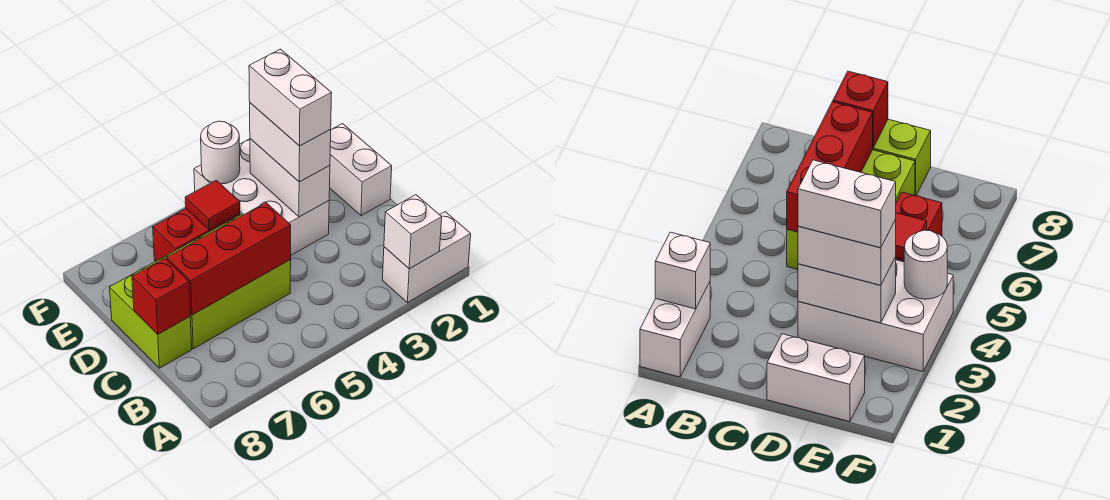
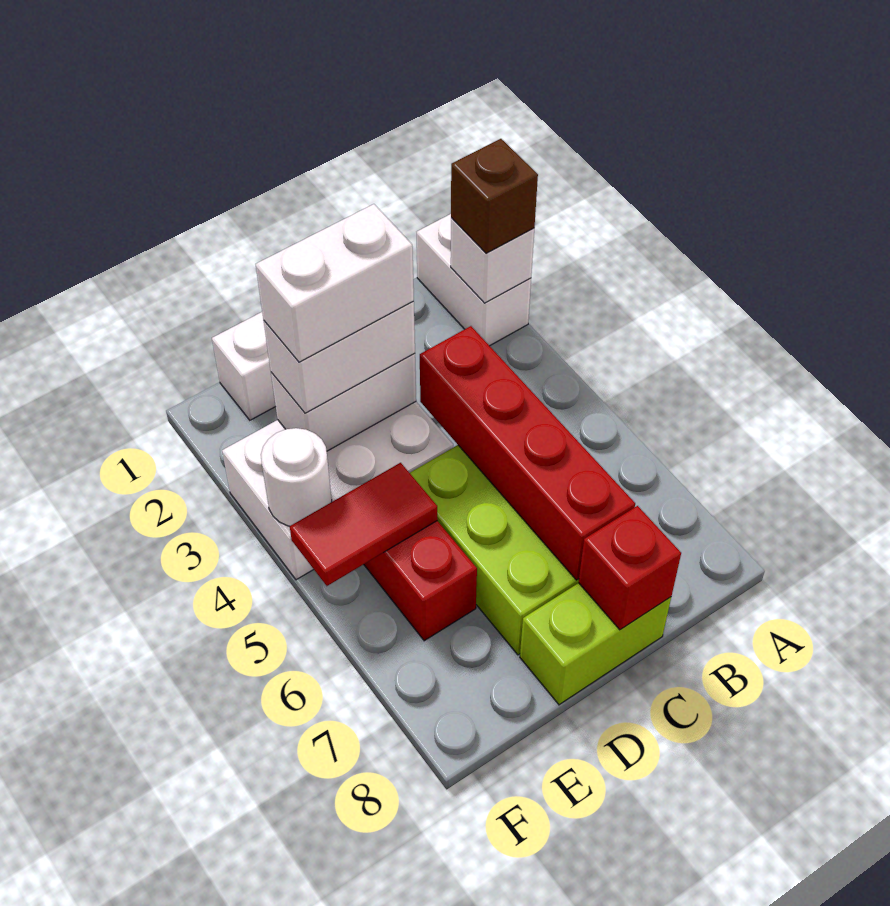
none -> brown 1x1 brick [451,139,538,253]
red 1x3 brick [167,203,291,315] -> red 1x4 brick [420,326,635,580]
red 1x1 tile [185,180,240,230] -> red 1x2 tile [290,463,438,586]

